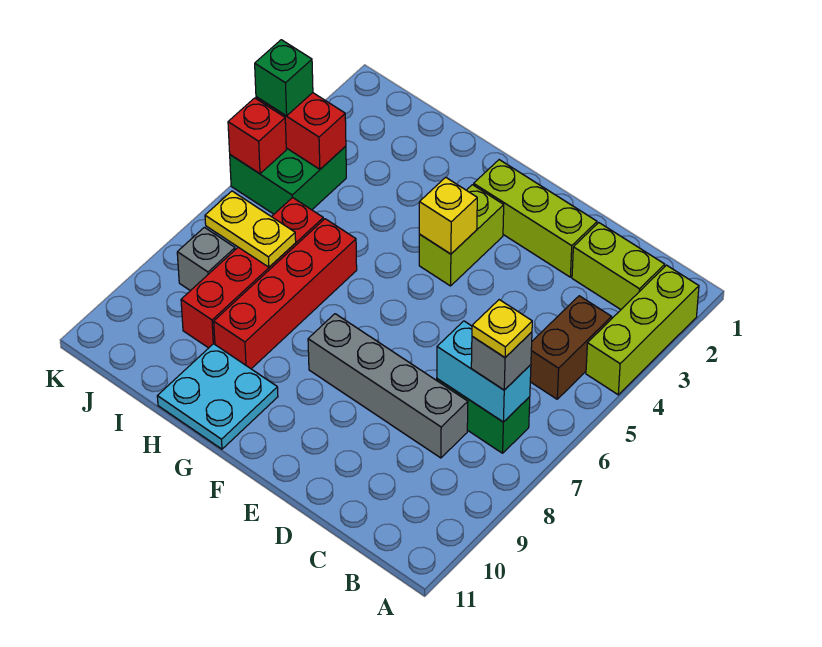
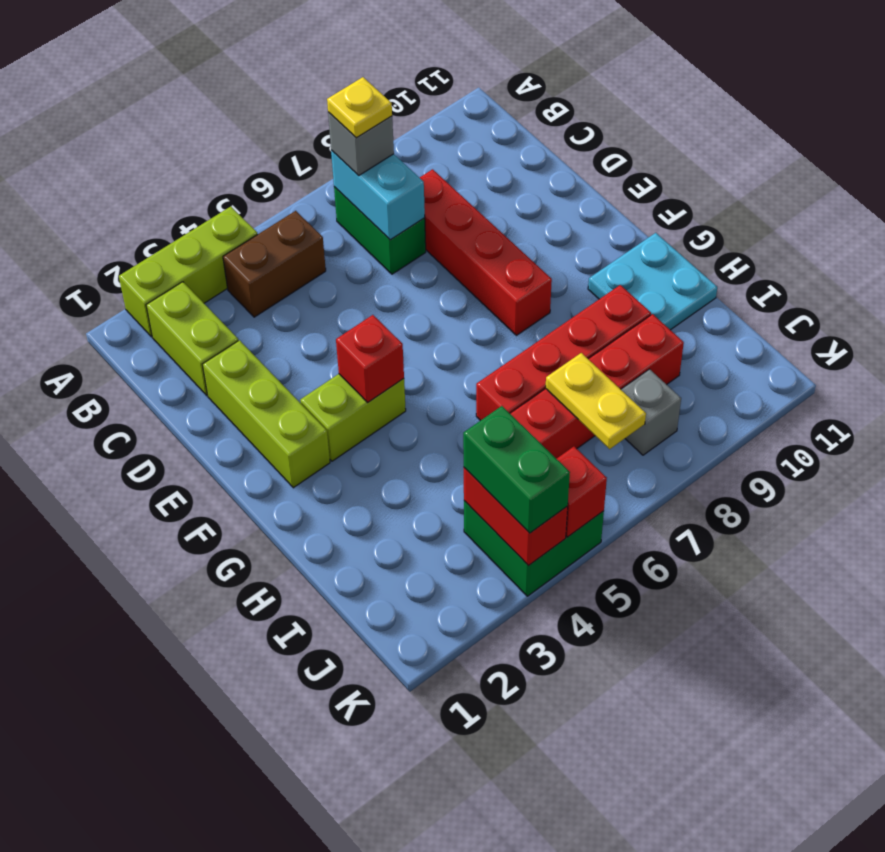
grey 1x4 brick [308,314,468,458] -> red 1x4 brick [420,169,552,335]
yellow 1x1 brick [419,177,477,254] -> red 1x1 brick [336,315,404,402]
green 1x1 brick [255,40,313,116] -> green 1x2 brick [463,406,570,533]

